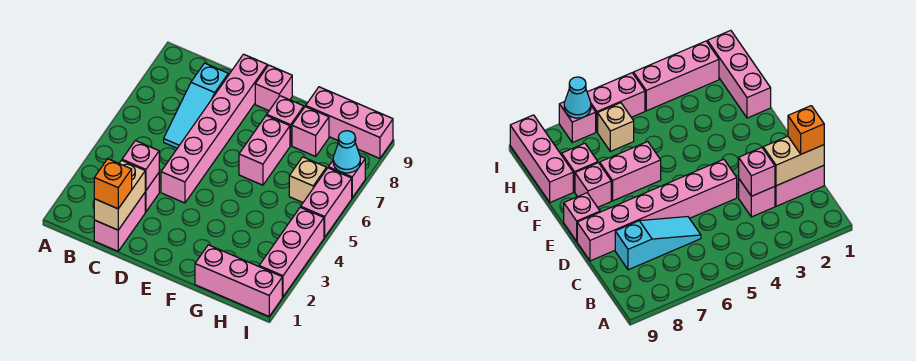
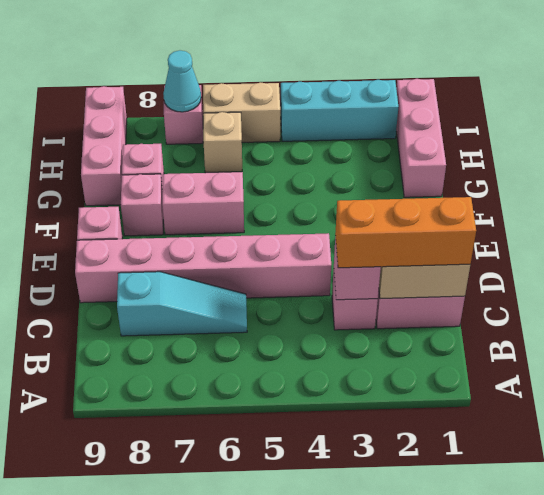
orange 1x1 brick [94,159,132,209] -> orange 1x3 brick [335,197,476,268]
pink 1x3 brick [259,207,324,297] -> cyan 1x3 brick [281,80,398,141]
pink 1x2 brick [301,168,352,238] -> tan 1x2 brick [203,82,280,142]

